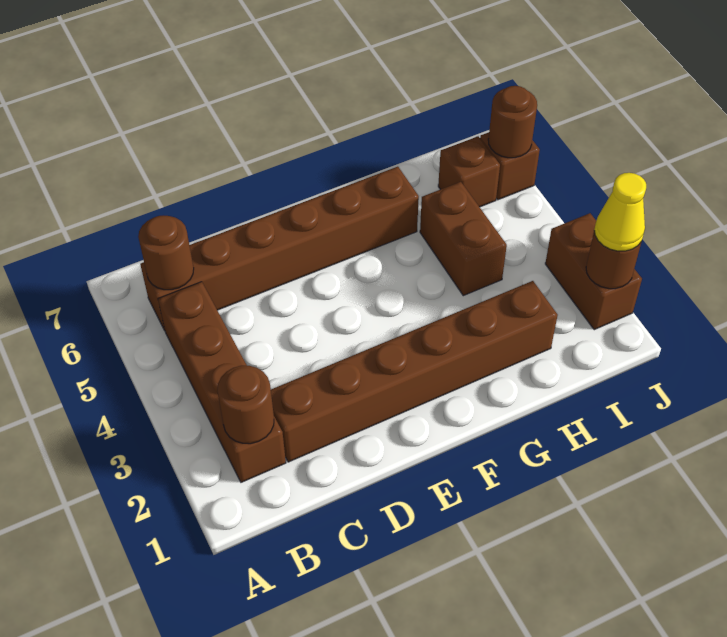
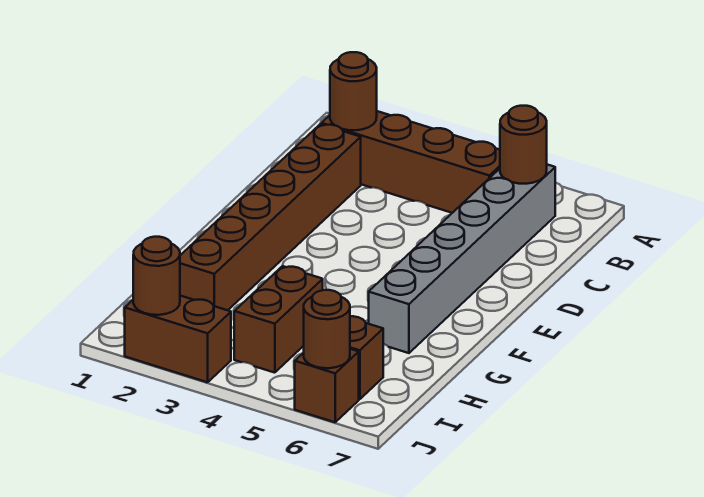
brown 1x6 brick [140,166,419,330] -> grey 1x6 brick [369,165,555,353]
brown 1x2 brick [420,182,507,296] -> brown 1x2 brick turned to [234,266,323,373]
yellow 1x1 cone [594,173,646,251] -> none

